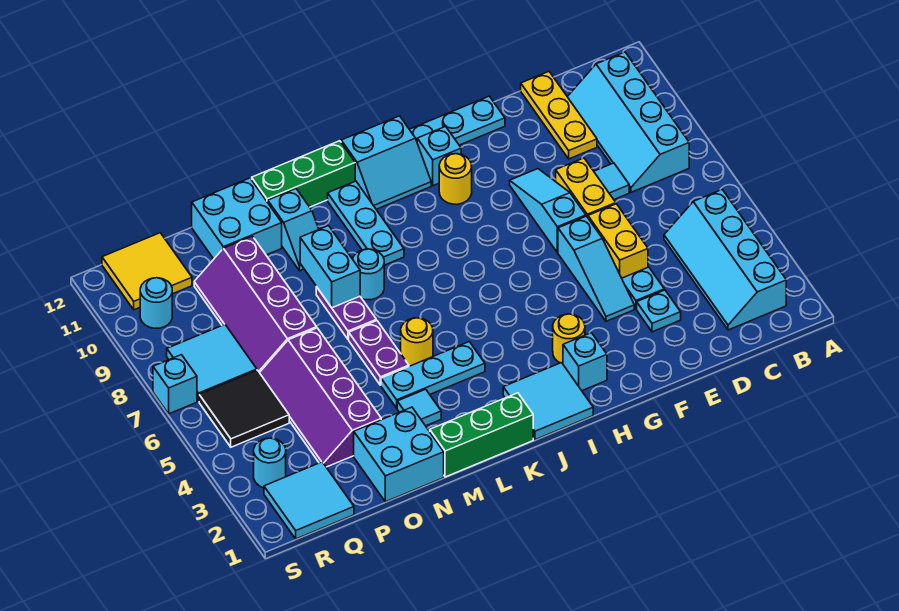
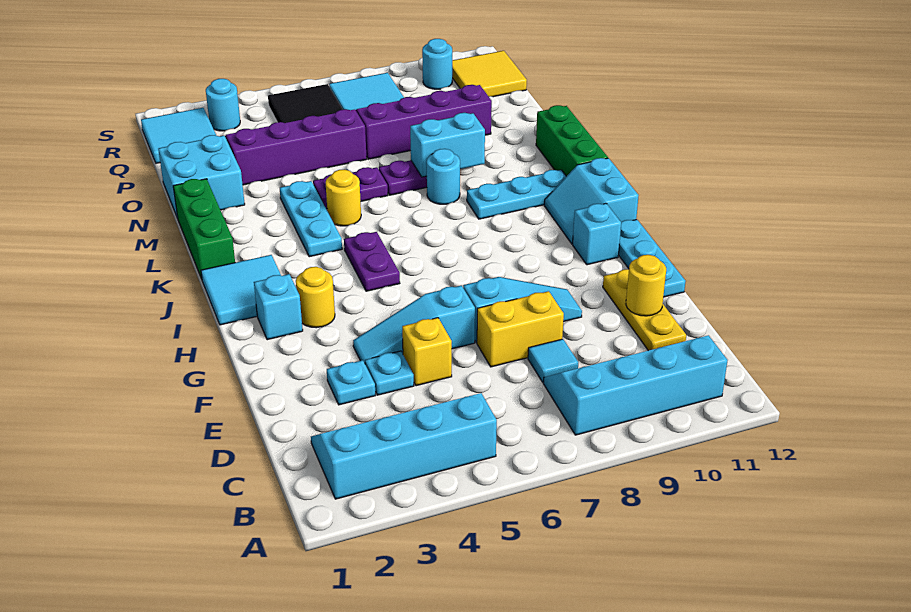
yellow 1x3 plate [521,72,597,159] -> yellow 1x3 plate turned to [603,269,686,351]
yellow 1x2 brick [588,204,648,278] -> yellow 1x1 brick [402,318,452,386]
yellow 1x1 round brick [439,154,472,204] -> yellow 1x1 round brick moved to [626,255,666,316]
none -> purple 1x2 plate [344,232,400,291]
cyan 1x1 tile [397,389,441,426] -> none
cyan 1x2 slope [268,189,319,271] -> none
cyan 2x2 brick [192,178,282,259] -> none
cyan 1x1 brick [153,355,197,414] -> none

